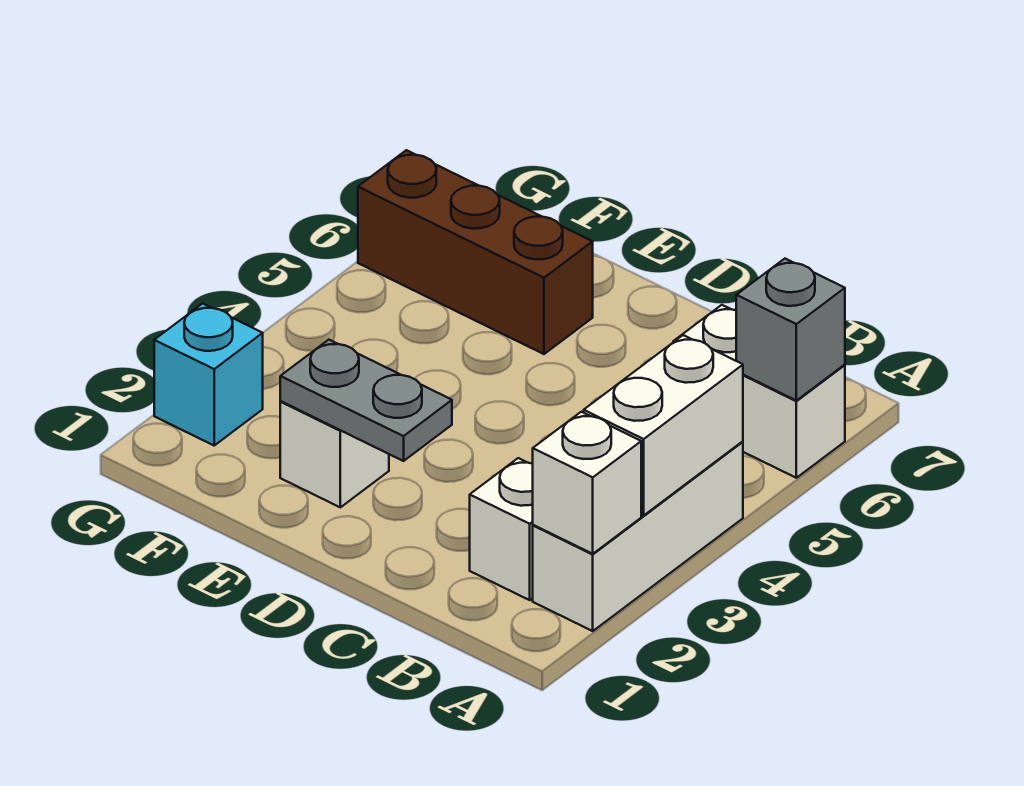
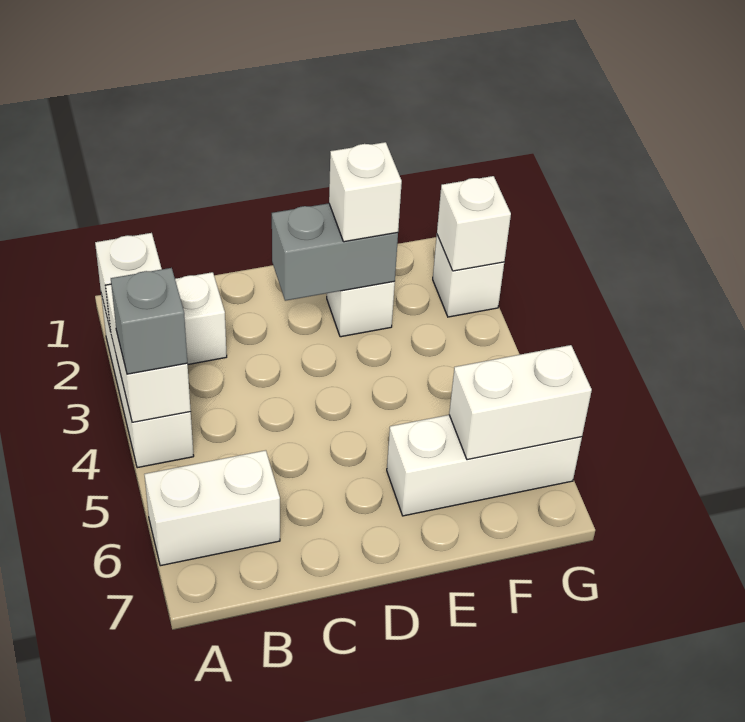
grey 1x1 brick [736,259,845,401] -> grey 1x1 brick moved to [111,268,187,374]
grey 1x2 plate [280,340,452,461] -> grey 1x2 brick [272,203,398,301]
none -> white 1x1 brick [329,142,402,242]
brown 1x3 brick [358,150,593,354] -> white 1x3 brick [387,415,582,516]
none -> white 1x2 brick [449,345,592,460]
cyan 1x1 brick [154,303,263,445] -> white 1x1 brick [433,235,504,317]
none -> white 1x1 brick [437,176,511,271]

